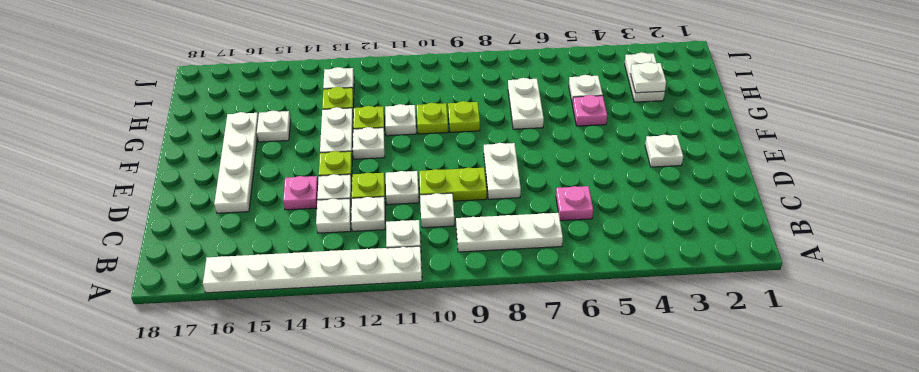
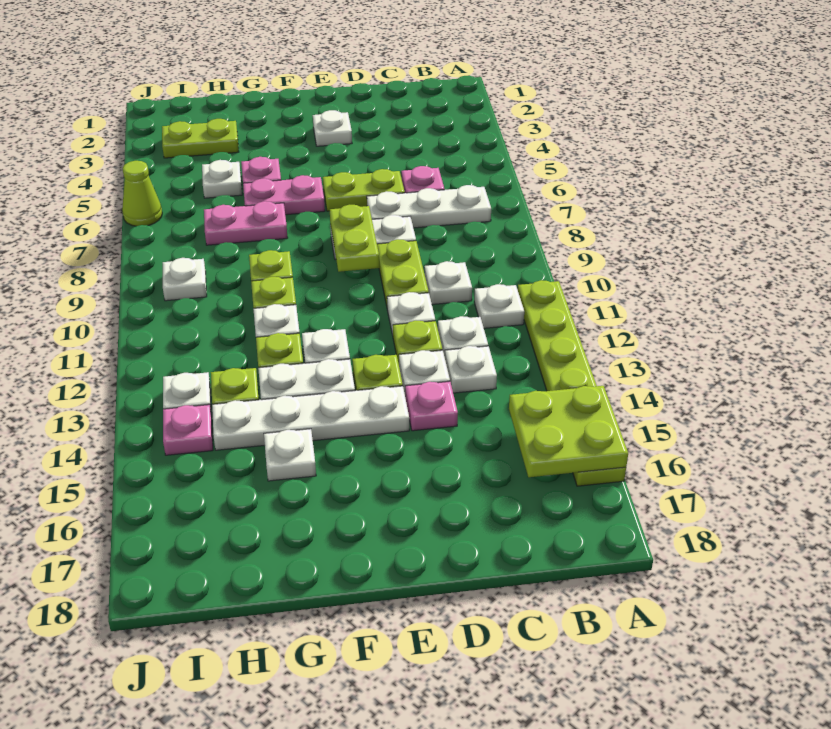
white 1x6 plate [203,246,422,293] -> lime 1x6 plate [518,280,626,486]
none -> lime 2x2 plate [509,386,628,477]
white 1x3 plate [456,213,563,252] -> white 1x3 plate turned to [367,185,491,228]
none -> lime 1x2 plate [323,169,405,211]
white 1x4 plate [214,112,258,213] -> white 1x4 plate moved to [212,386,409,450]
none -> lime 1x2 plate [330,205,379,272]
none -> pink 1x2 plate [243,175,325,215]
white 1x2 plate [508,78,544,129] -> pink 1x2 plate [204,201,288,245]
white 1x2 plate [625,52,665,102] -> lime 1x2 plate [162,119,239,158]
white 1x1 plate [630,62,666,93] -> white 1x1 plate moved to [163,258,207,301]
none -> pink 1x1 plate [163,405,213,455]
none -> lime 1x1 cone [122,161,162,226]

